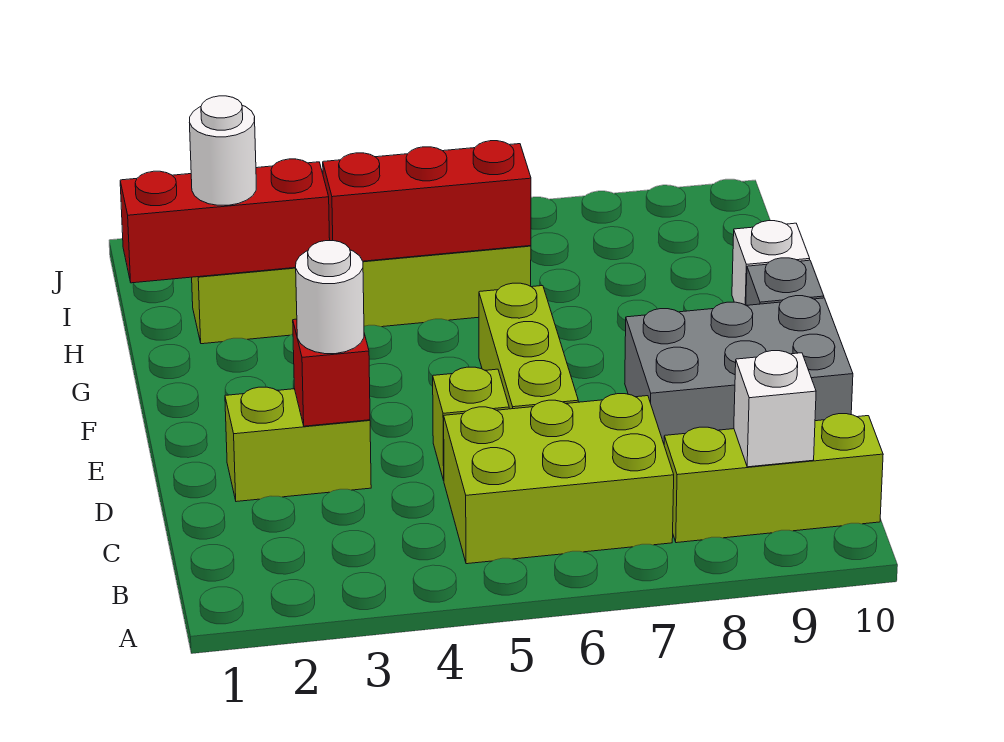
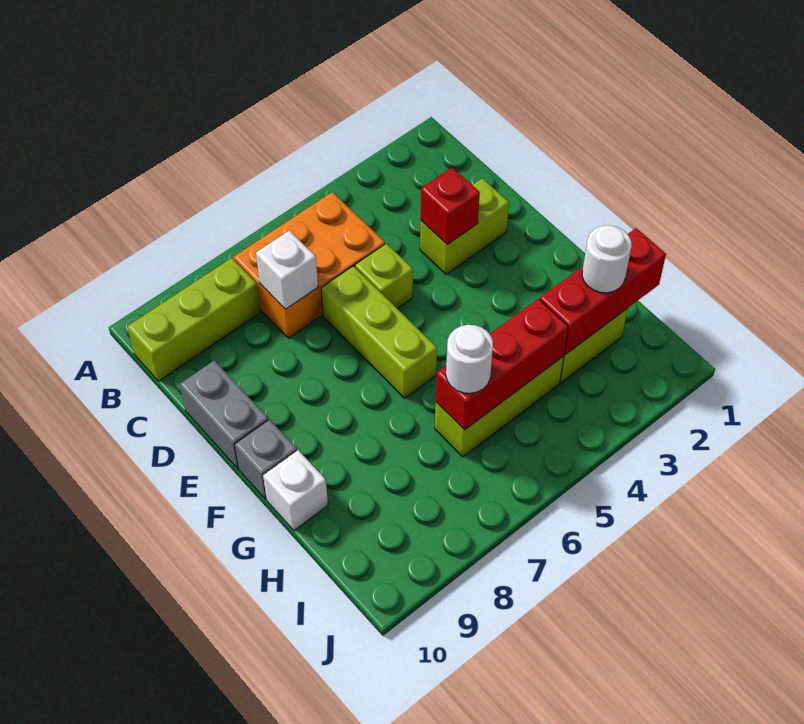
lime 2x3 brick [444,394,674,564] -> orange 2x3 brick [234,192,385,338]
white 1x1 brick [734,351,816,467] -> white 1x1 brick moved to [256,231,318,309]
white 1x1 round brick [296,241,364,354] -> white 1x1 round brick moved to [446,325,493,393]
grey 2x3 brick [625,296,853,443] -> grey 1x2 brick [180,360,268,469]

